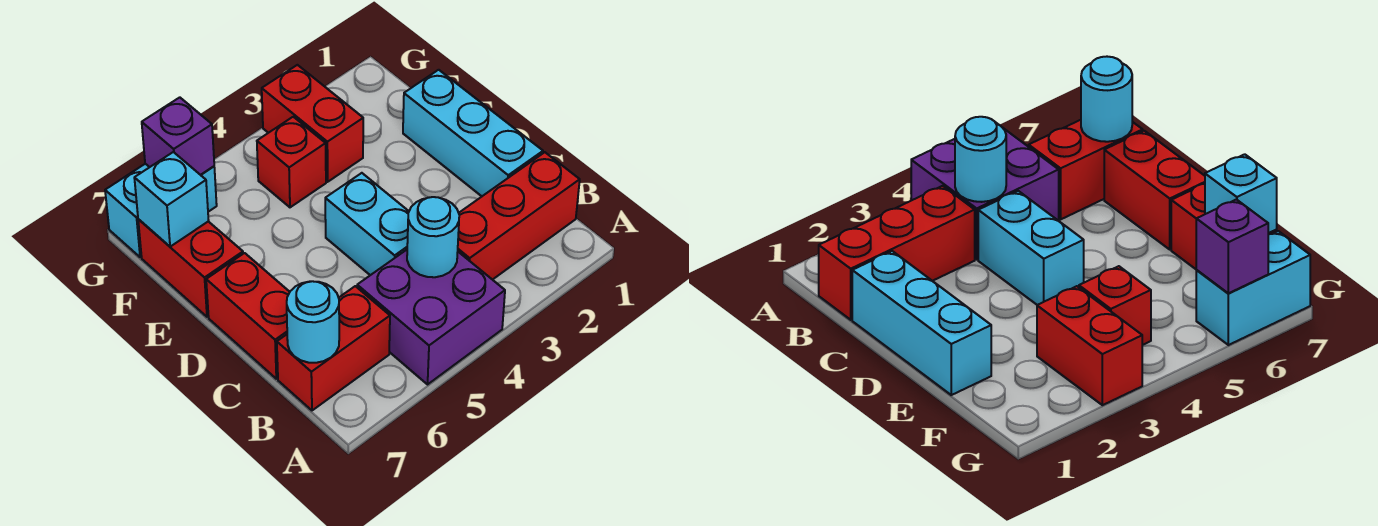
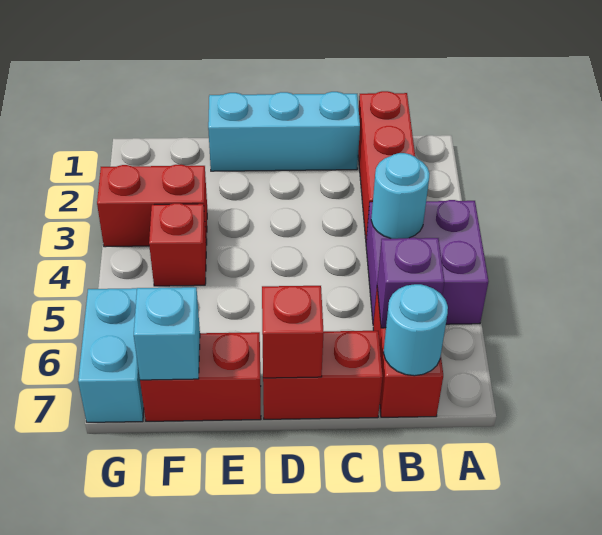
cyan 1x2 brick [325,173,409,275] -> none
none -> red 1x1 brick [262,286,324,378]
purple 1x1 brick [142,97,214,175] -> purple 1x1 brick moved to [377,238,444,328]

